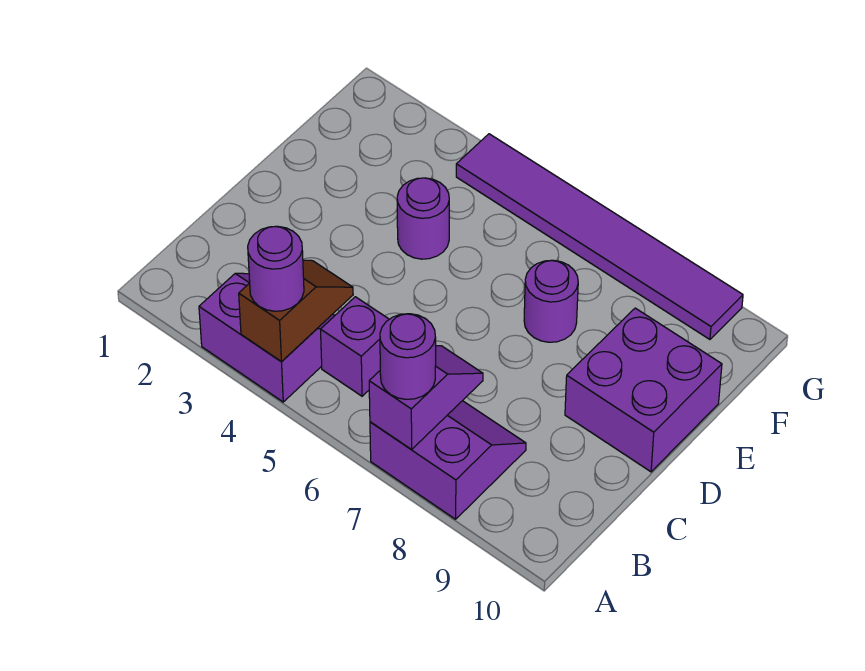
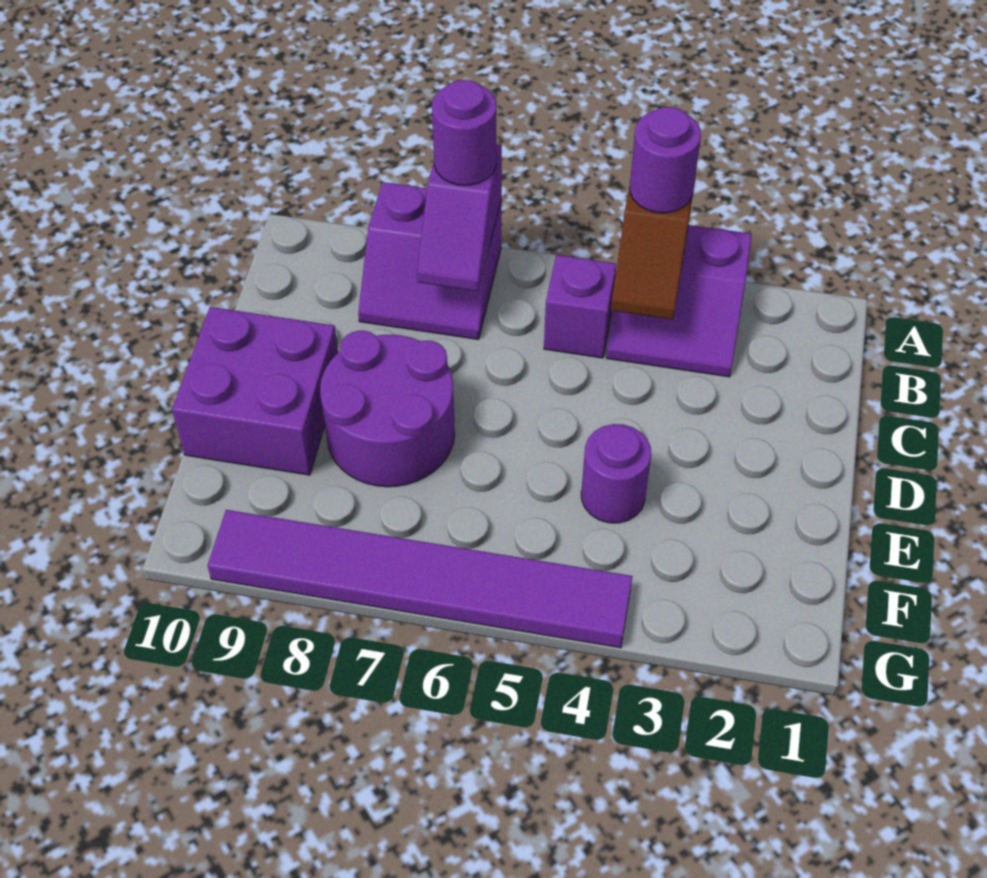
purple 1x1 round brick [524,260,578,342] -> purple 2x2 round brick [320,331,455,487]

